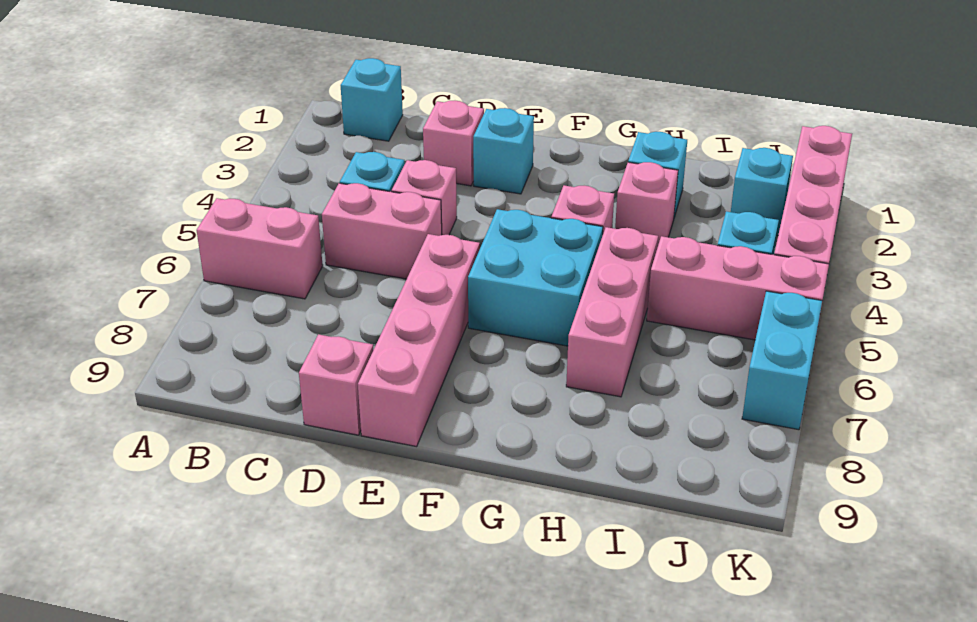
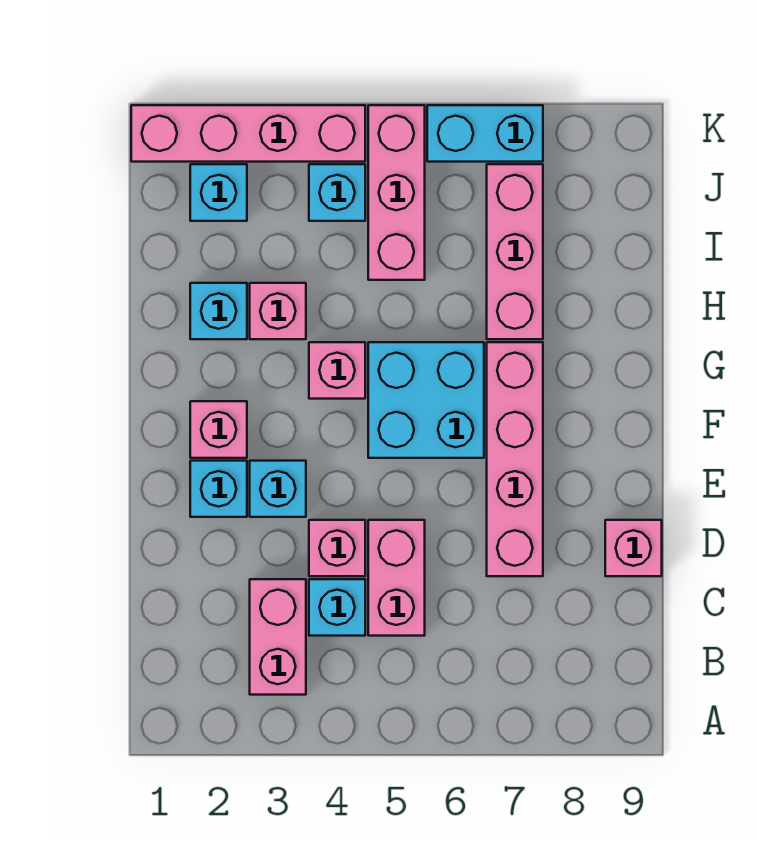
pink 1x2 brick [197,198,323,299] -> pink 1x2 brick moved to [250,579,306,695]
cyan 1x1 brick [341,58,403,141] -> cyan 1x1 brick moved to [250,461,306,517]
pink 1x1 brick [423,101,484,186] -> pink 1x1 brick moved to [190,401,247,458]
pink 1x4 brick [358,234,480,447] -> pink 1x4 brick turned to [487,342,543,576]
pink 1x3 brick [566,227,658,397] -> pink 1x3 brick turned to [487,164,543,339]

